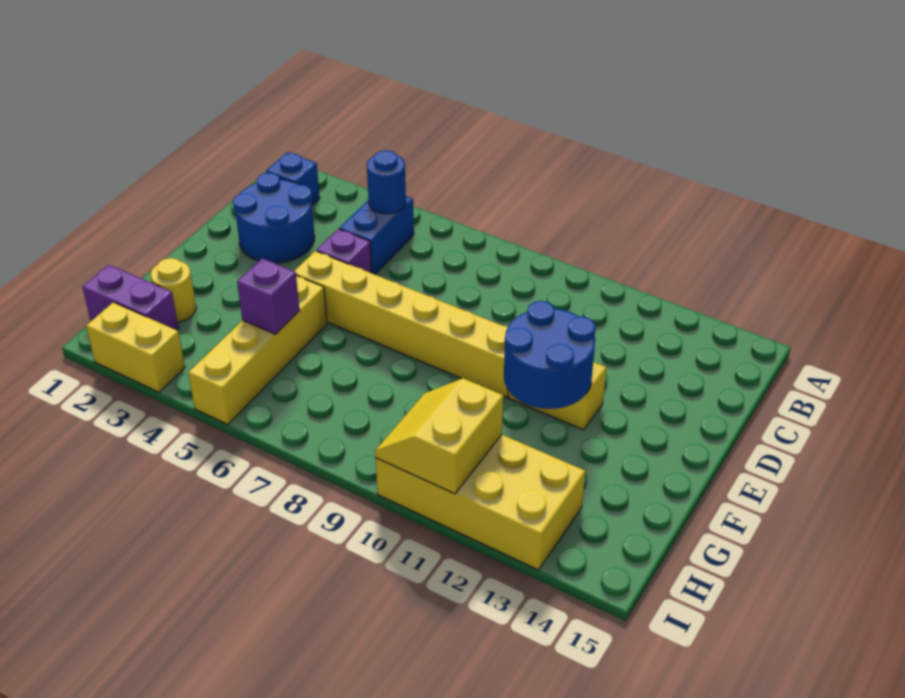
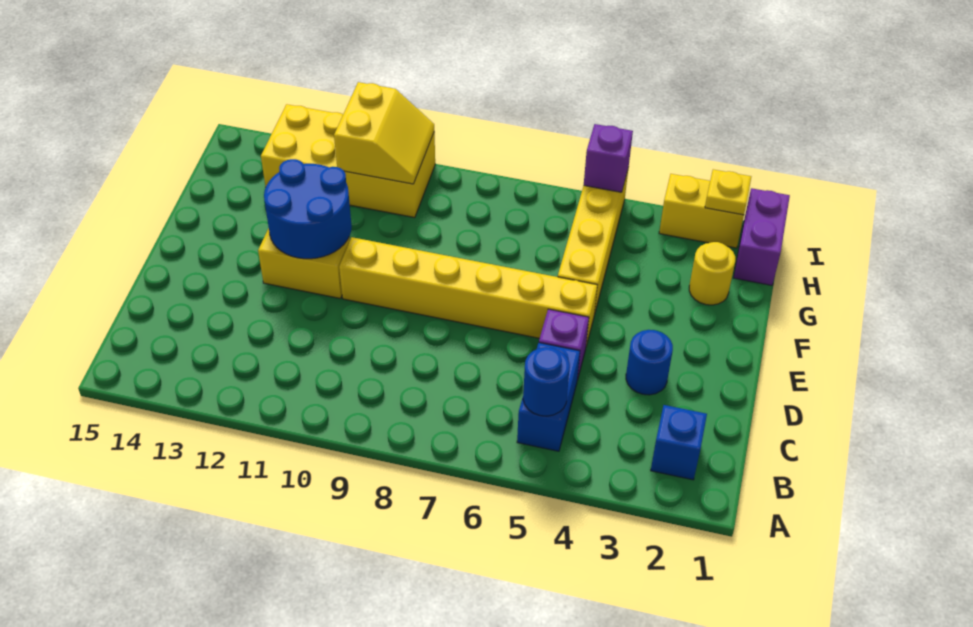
blue 2x2 round brick [233,173,315,263] -> blue 1x1 round brick [626,330,673,395]
purple 1x1 brick [237,258,300,334] -> purple 1x1 brick moved to [584,124,633,192]
purple 1x2 brick [83,265,179,330] -> purple 1x2 brick turned to [733,188,790,285]
none -> yellow 1x1 plate [705,169,751,215]

